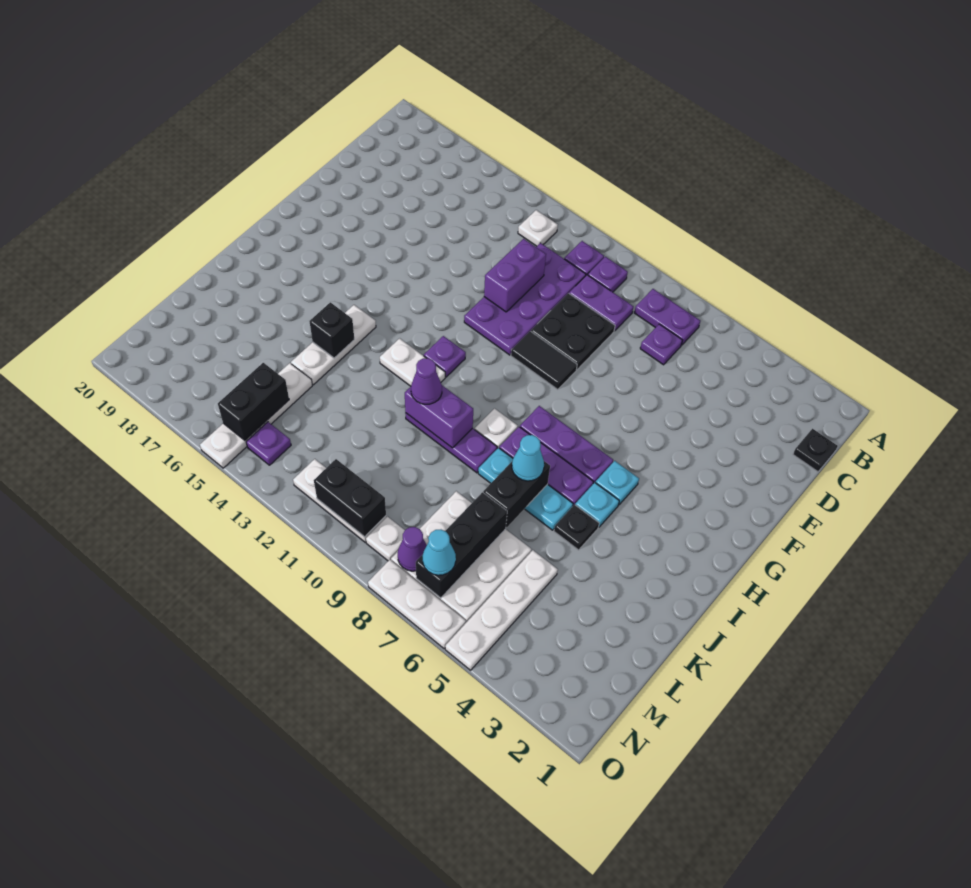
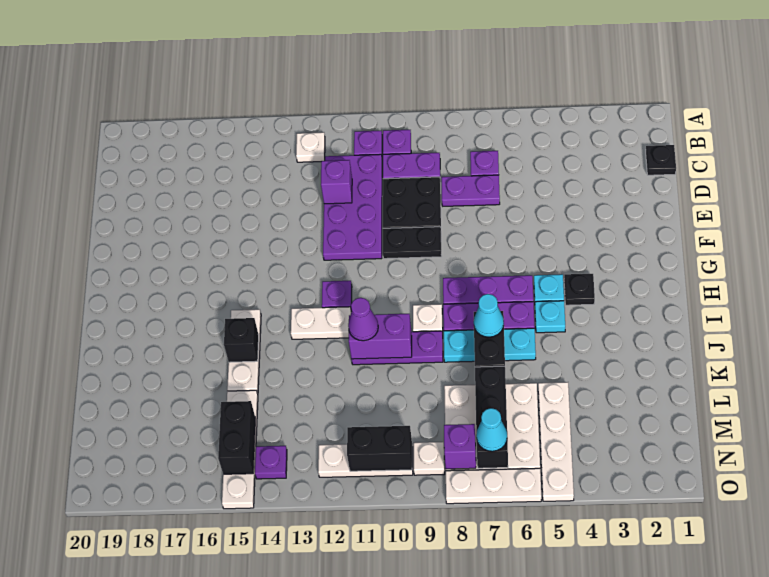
purple 1x2 plate [634,289,700,345] -> purple 1x2 plate moved to [441,175,500,206]
purple 1x2 brick [484,239,546,312] -> purple 1x1 brick [321,160,352,204]
black 1x2 tile [511,331,577,390] -> black 1x2 plate [383,227,442,259]
black 1x1 plate [554,505,599,550] -> black 1x1 plate moved to [564,274,595,305]
purple 1x1 cone [397,527,427,571] -> purple 1x1 brick [444,424,476,469]

